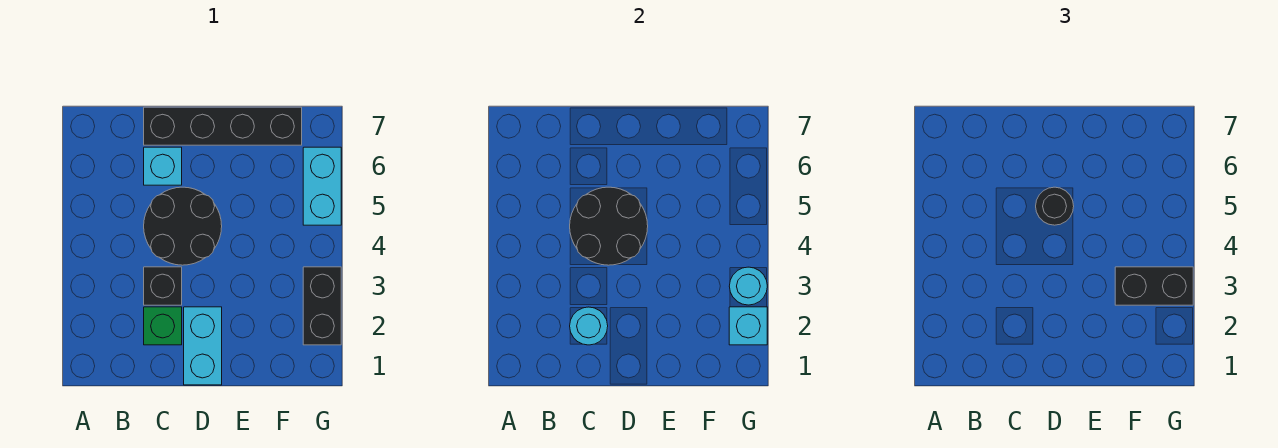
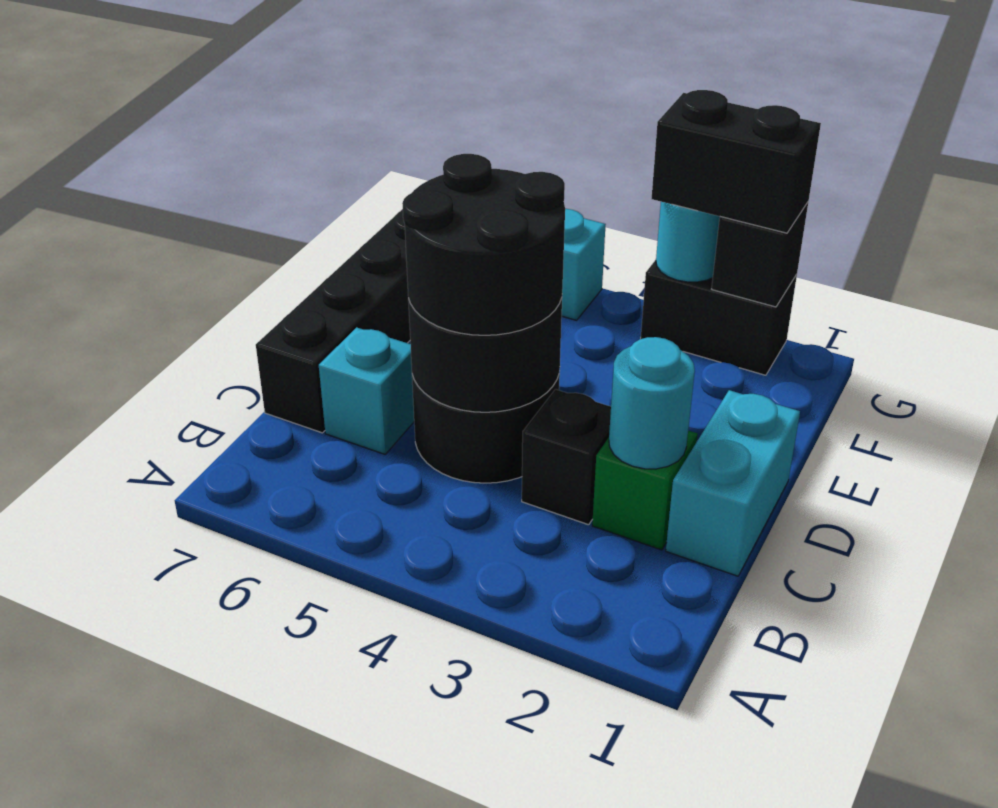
cyan 1x2 brick [184,307,222,385] -> cyan 1x2 brick turned to [666,390,800,576]
black 1x1 round brick [1036,187,1074,225] -> black 2x2 round brick [402,154,565,335]
black 1x2 brick [1115,267,1193,305] -> black 1x2 brick turned to [652,90,821,233]
cyan 1x1 brick [729,307,767,345] -> black 1x1 brick [712,202,808,307]

